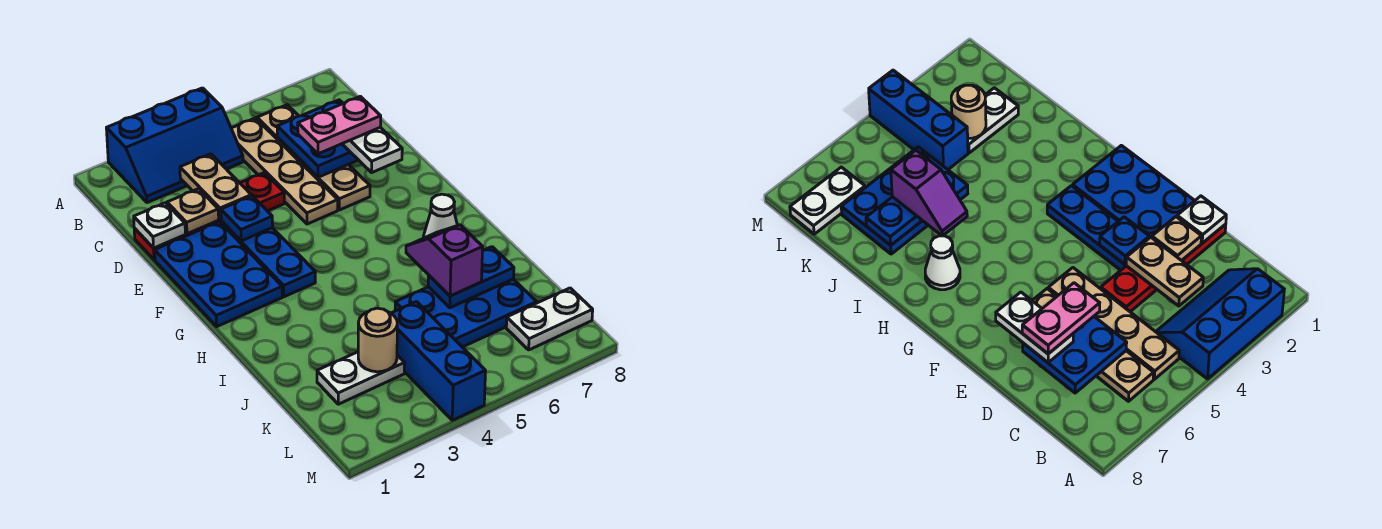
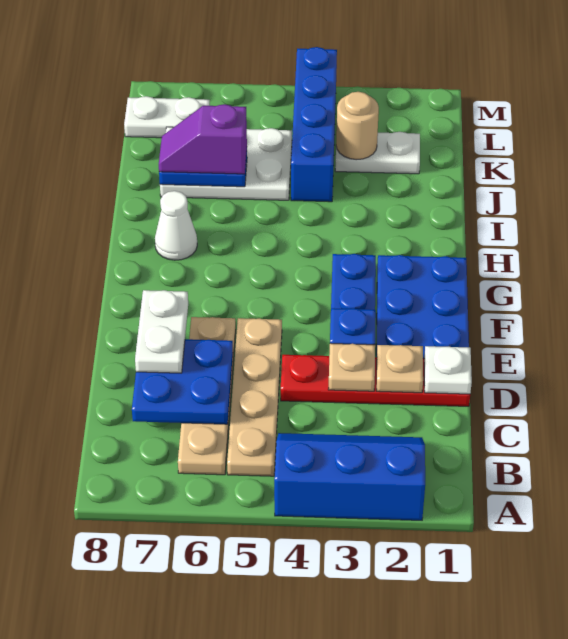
tan 1x2 plate [180,154,251,219] -> tan 1x1 plate [328,343,375,391]
pink 1x2 plate [298,96,381,154] -> none
purple 1x2 slope [406,225,483,296] -> purple 1x2 slope turned to [159,104,247,174]
blue 2x3 plate [395,279,537,347] -> white 2x3 plate [160,127,292,200]
blue 1x3 brick [391,302,486,420] -> blue 1x4 brick [291,47,337,202]

